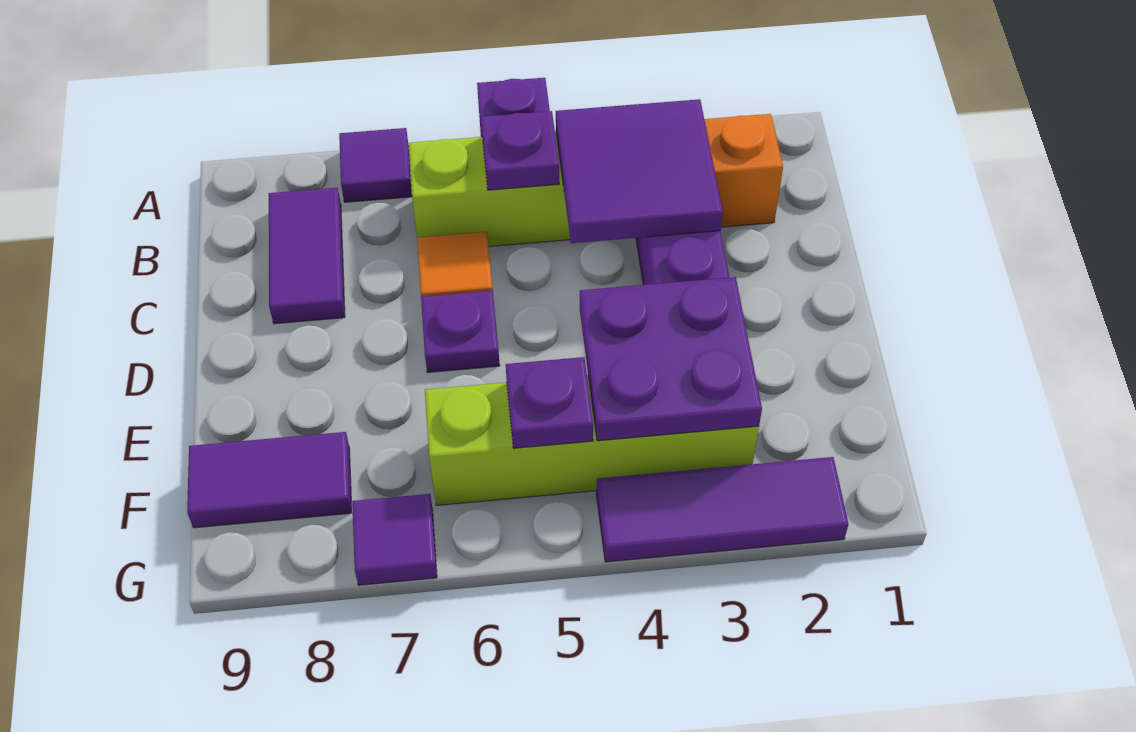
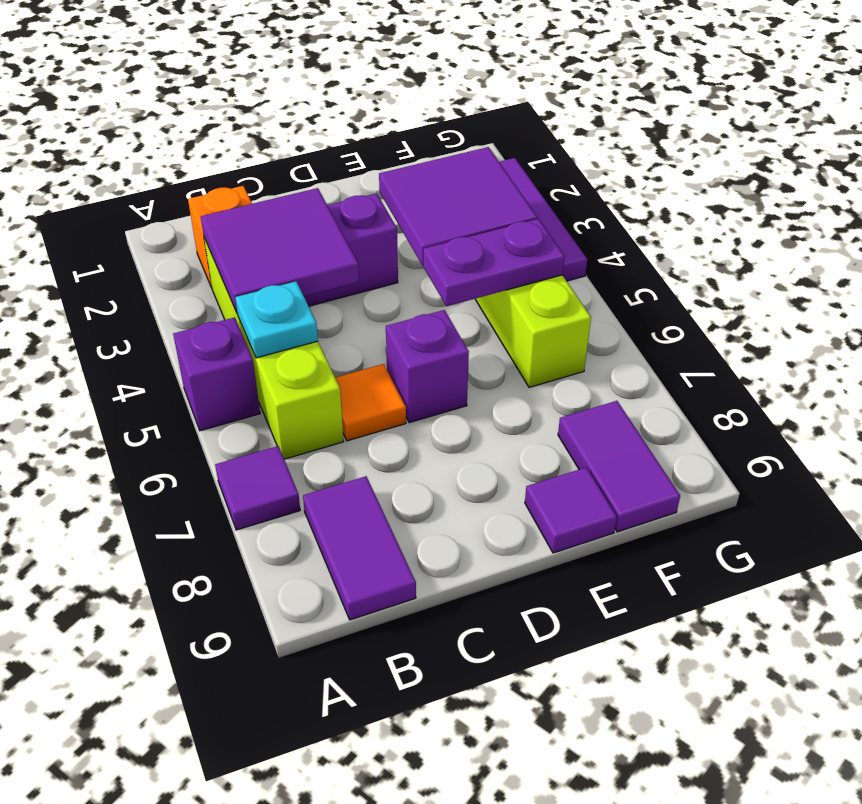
purple 1x1 plate [481,111,559,190] -> cyan 1x1 plate [235,281,318,358]
purple 1x2 tile [269,188,345,324] -> purple 1x2 tile turned to [303,476,416,620]
purple 1x1 plate [421,291,500,372] -> purple 1x1 brick [386,310,469,423]
purple 2x2 plate [580,277,762,441] -> purple 2x2 tile [379,147,537,265]
purple 1x1 plate [506,357,593,448] -> purple 1x2 plate [423,219,565,306]
purple 1x1 tile [352,494,437,585] -> purple 1x1 tile moved to [525,467,617,553]

